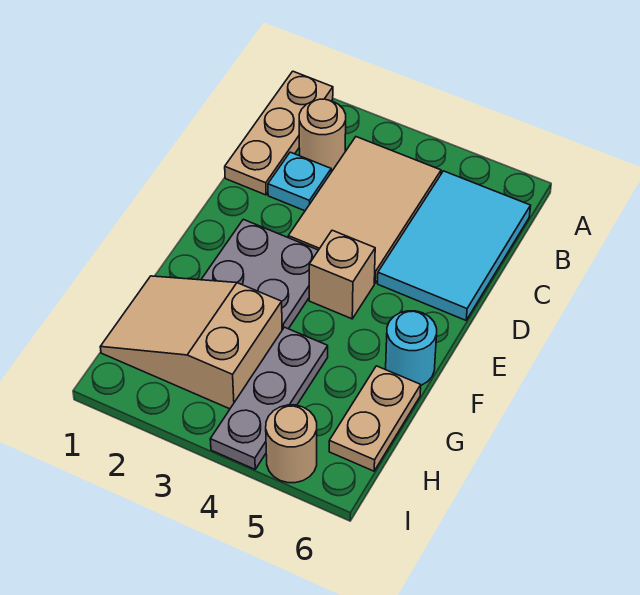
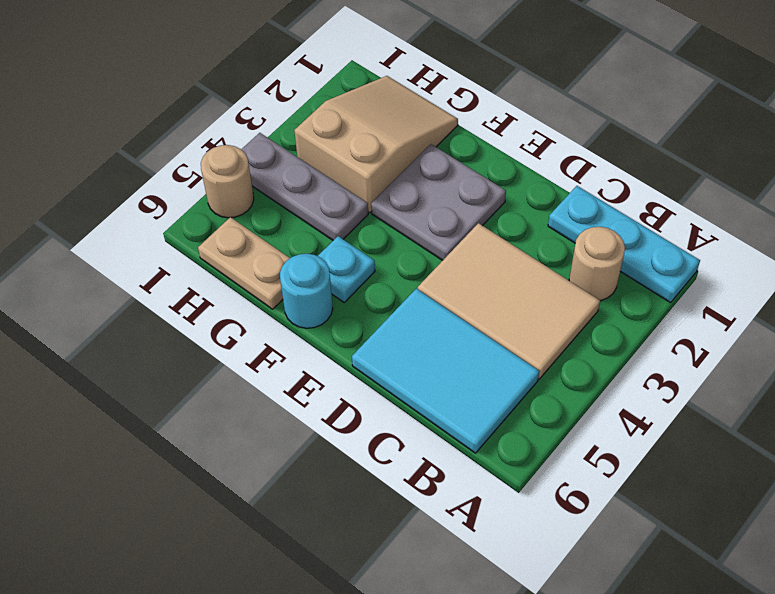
tan 1x3 plate [225,71,333,195] -> cyan 1x3 plate [548,186,700,303]
cyan 1x1 plate [268,152,331,211] -> cyan 1x1 plate moved to [318,236,375,302]
tan 1x1 brick [309,230,375,319] -> none

